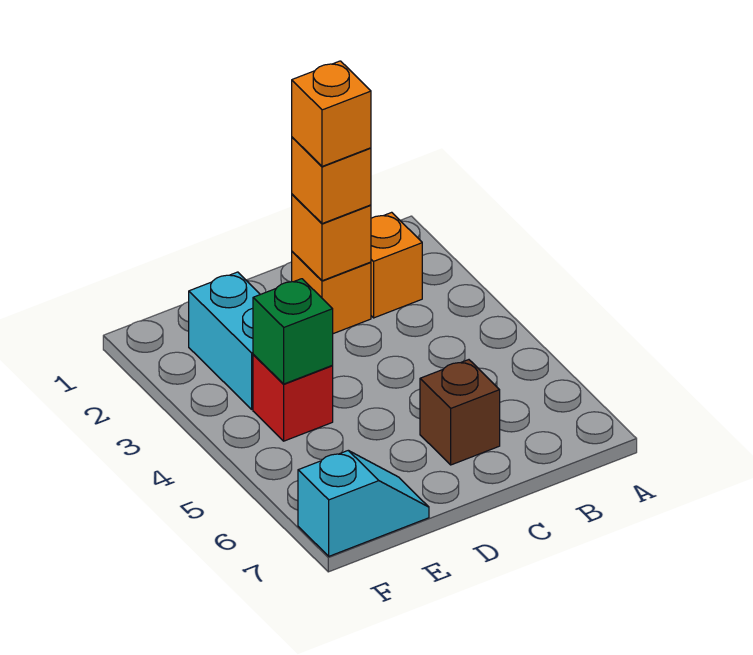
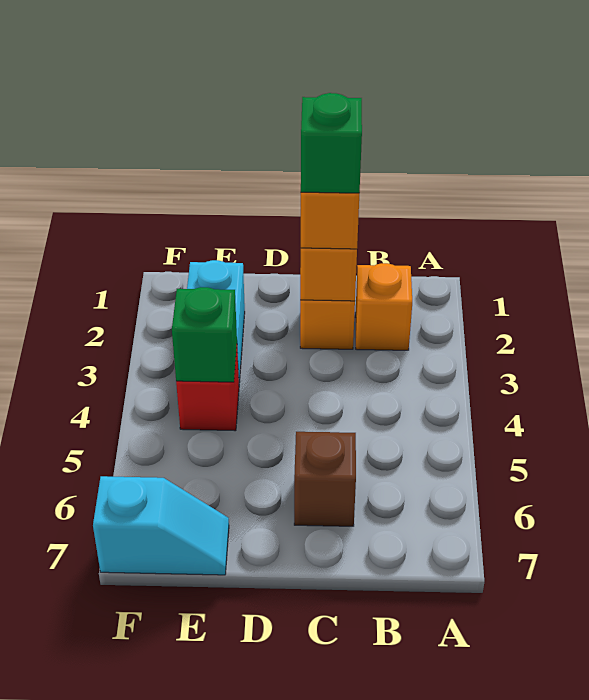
orange 1x1 brick [292,61,371,166] -> green 1x1 brick [301,93,362,193]

